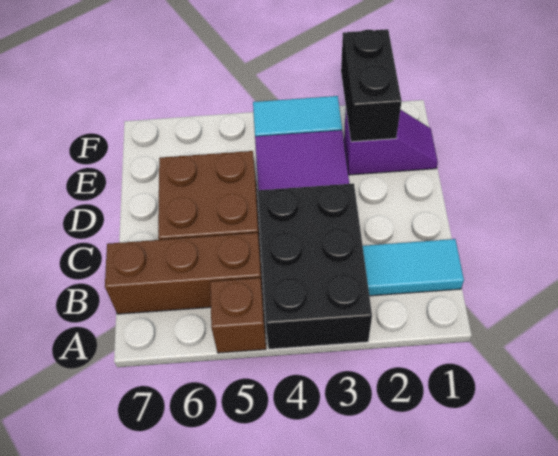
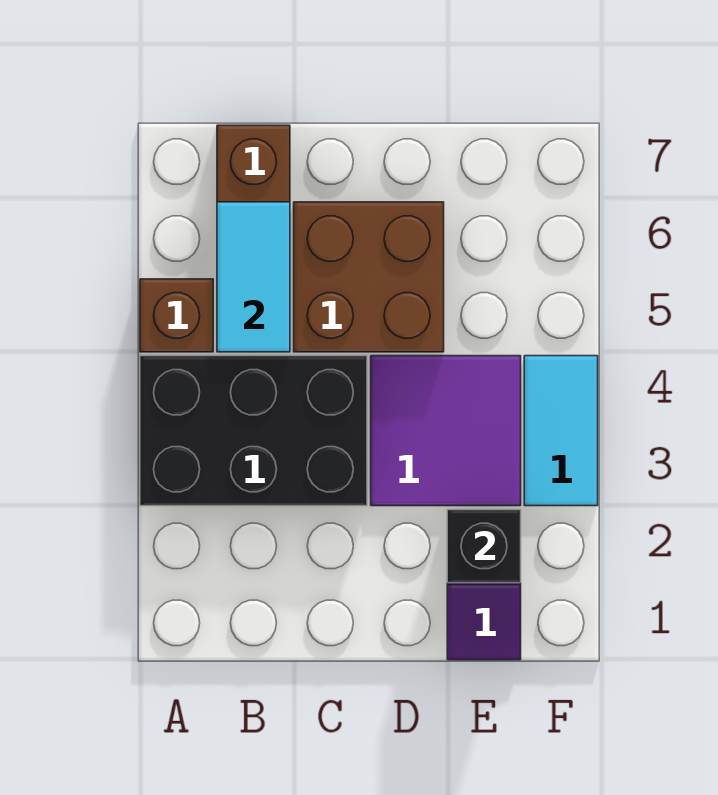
cyan 1x2 tile [363,239,464,296] -> cyan 1x2 tile moved to [217,202,290,352]
black 1x2 brick [341,29,402,142] -> black 1x1 brick [447,510,521,583]

